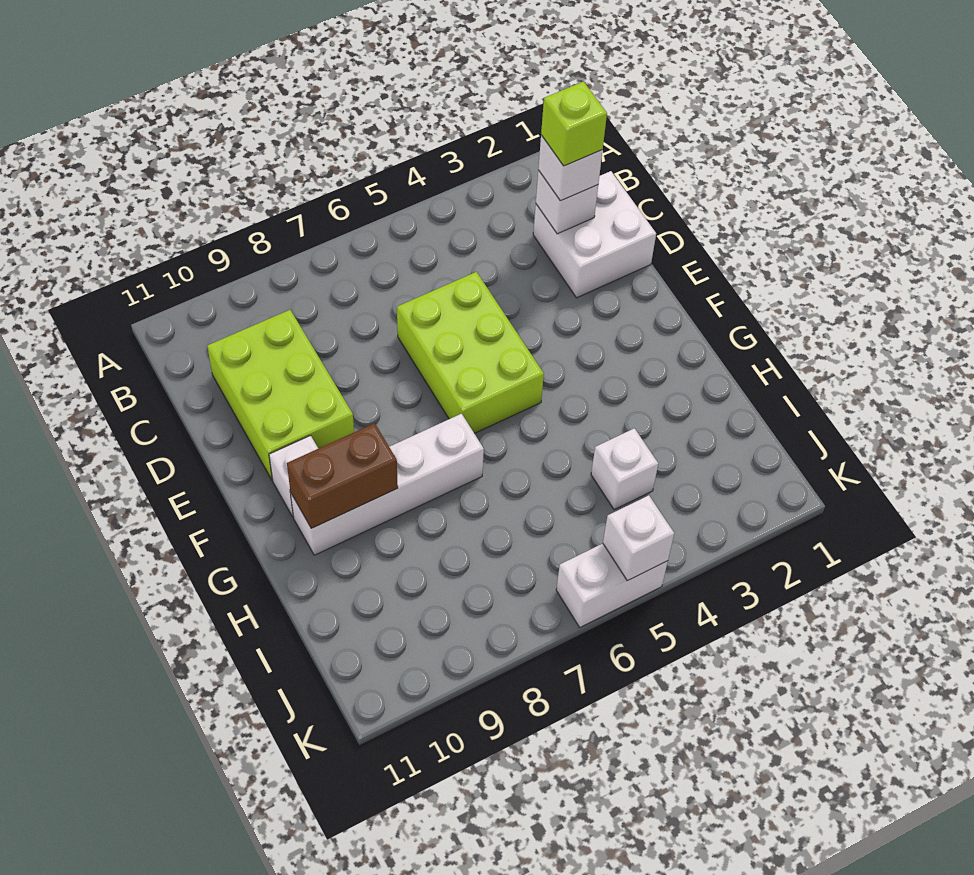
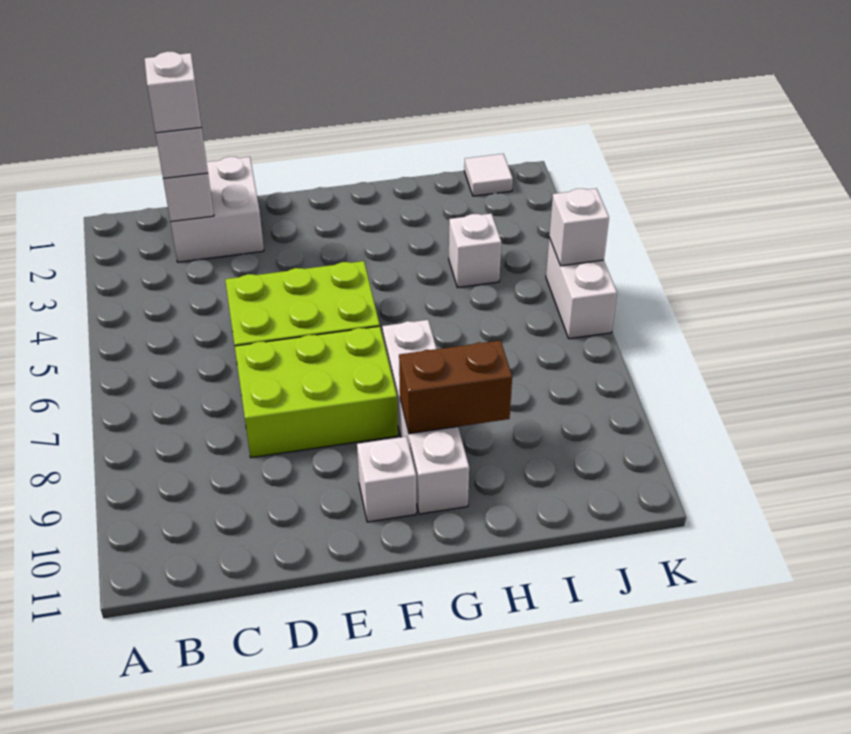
lime 1x1 brick [541,81,607,166] -> white 1x1 brick [145,52,202,133]
lime 2x3 brick [207,310,354,480] -> lime 2x3 brick moved to [235,326,398,458]
brown 1x2 brick [287,423,398,528] -> brown 1x2 brick turned to [399,340,512,434]
none -> white 1x1 tile [464,154,513,196]

